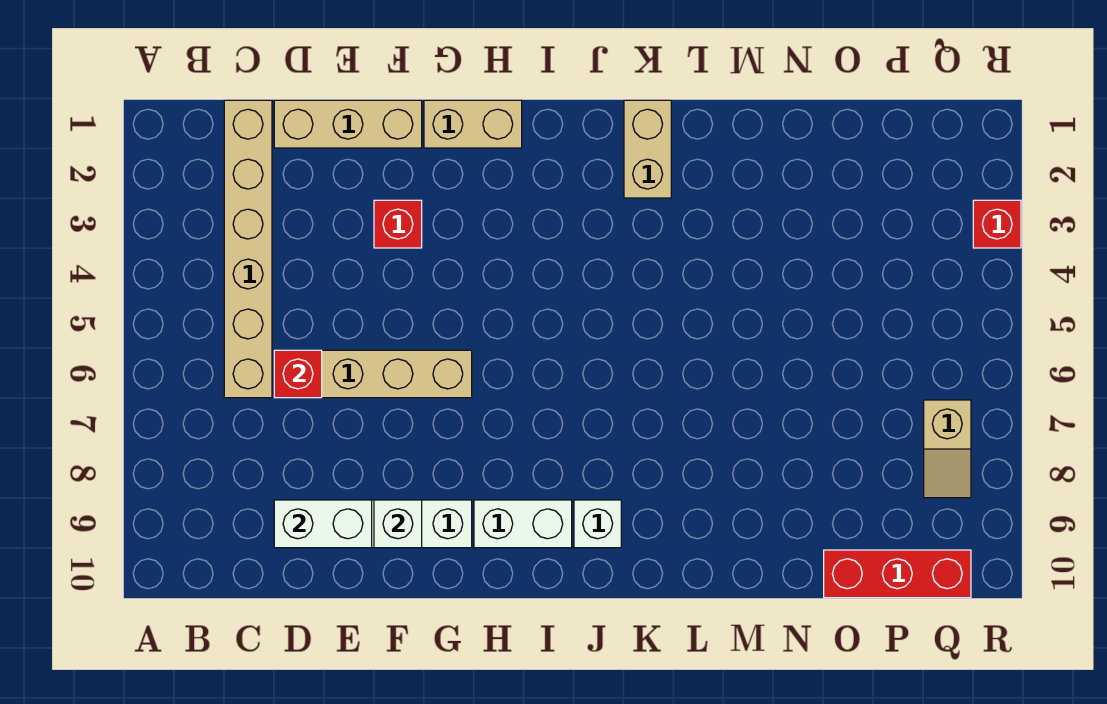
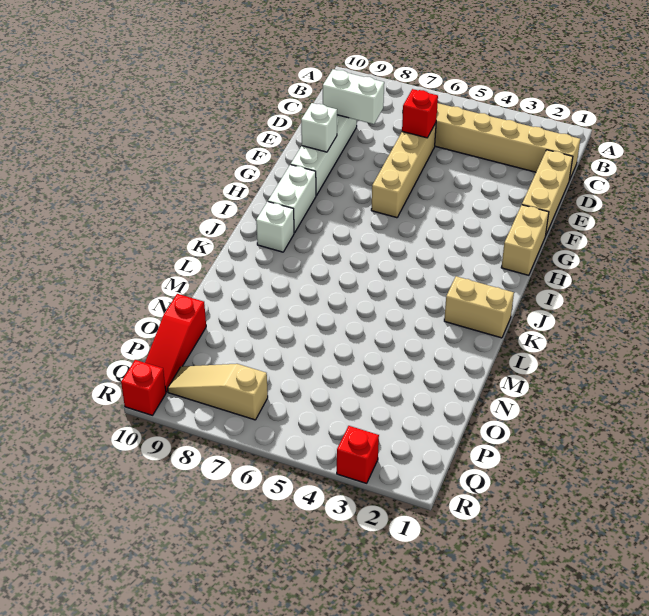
white 1x2 brick [274,500,372,548] -> white 1x2 brick turned to [323,69,384,124]
red 1x1 brick [374,200,422,248] -> red 1x1 brick moved to [121,360,166,415]
red 1x3 brick [824,550,971,598] -> red 1x3 slope [145,294,206,392]
tan 1x2 slope [924,400,971,498] -> tan 1x3 slope [168,364,268,420]

